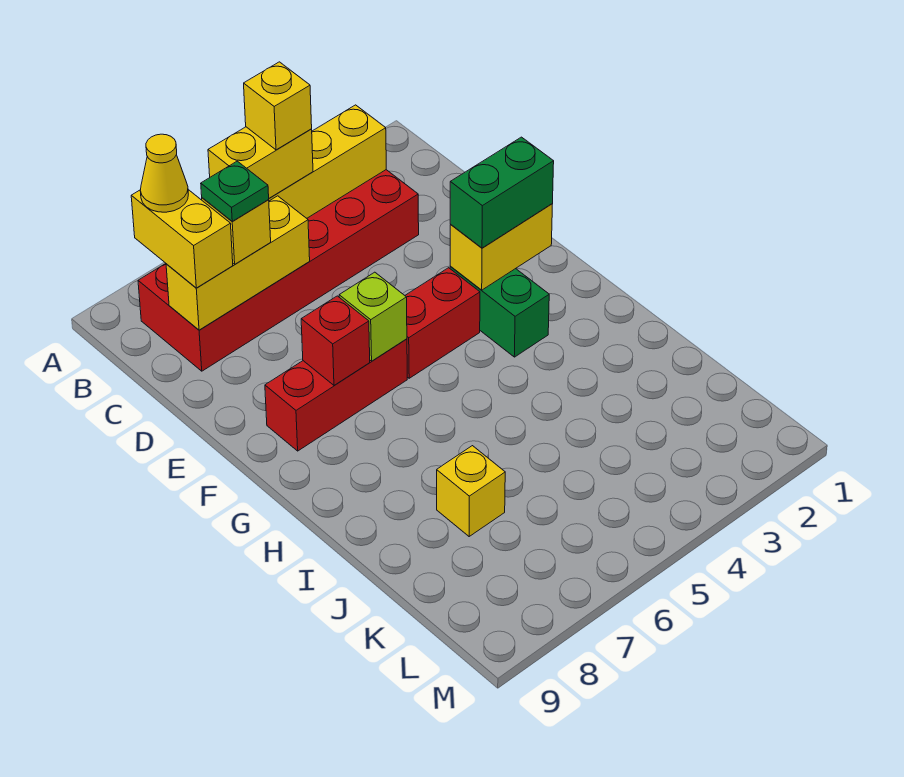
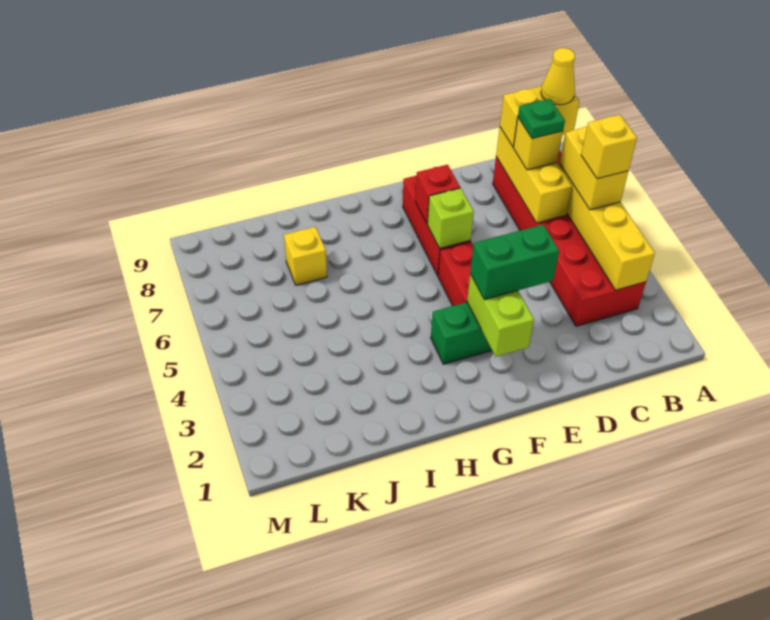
yellow 1x2 brick [450,204,552,290] -> lime 1x2 brick [467,274,534,357]
green 1x2 brick [450,137,554,248] -> green 1x2 brick turned to [470,225,559,300]

